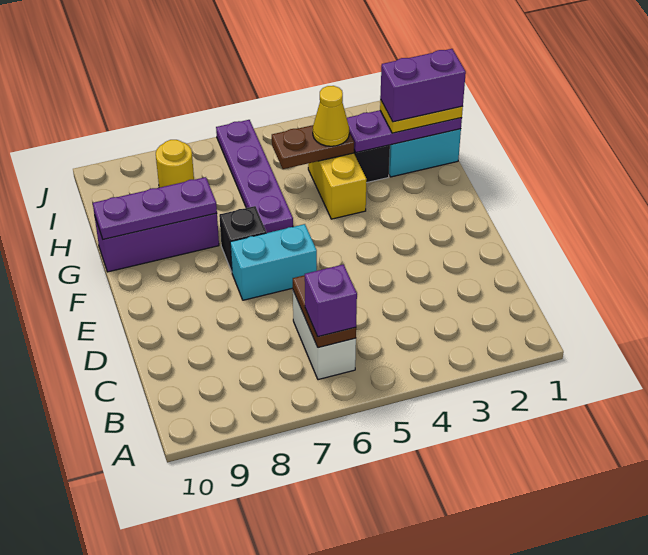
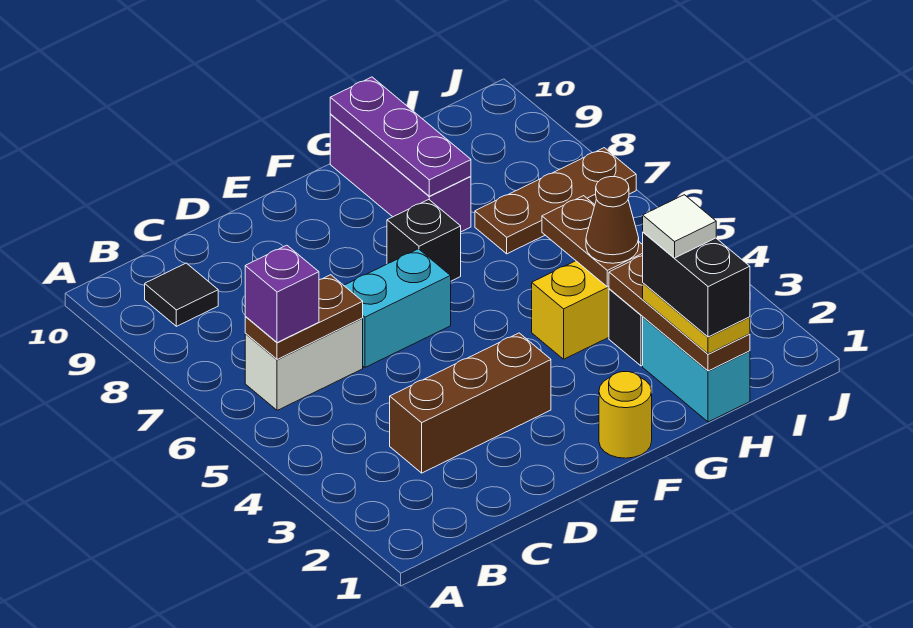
none -> black 1x1 tile [145,263,218,326]
none -> brown 1x3 brick [390,333,551,473]
cyan 1x2 brick [230,224,317,300] -> cyan 1x2 brick turned to [344,249,451,367]
purple 1x4 plate [216,120,293,233] -> none
purple 1x3 plate [347,110,462,153] -> brown 1x3 plate [609,256,750,371]
purple 1x2 brick [380,49,466,122] -> black 1x2 brick [643,232,750,337]
none -> white 1x1 tile [643,195,716,258]
yellow 1x1 cone [313,86,349,146] -> brown 1x1 cone [586,177,639,263]
none -> brown 1x3 plate [475,148,636,254]
yellow 1x1 round brick [156,140,194,188] -> yellow 1x1 round brick moved to [599,372,652,458]

